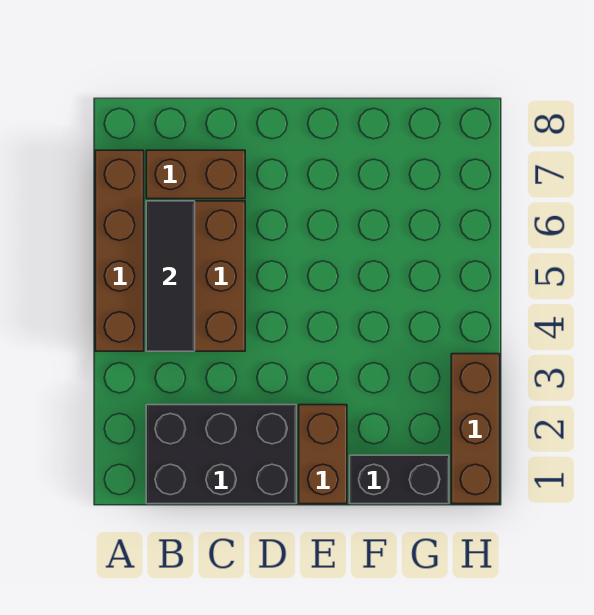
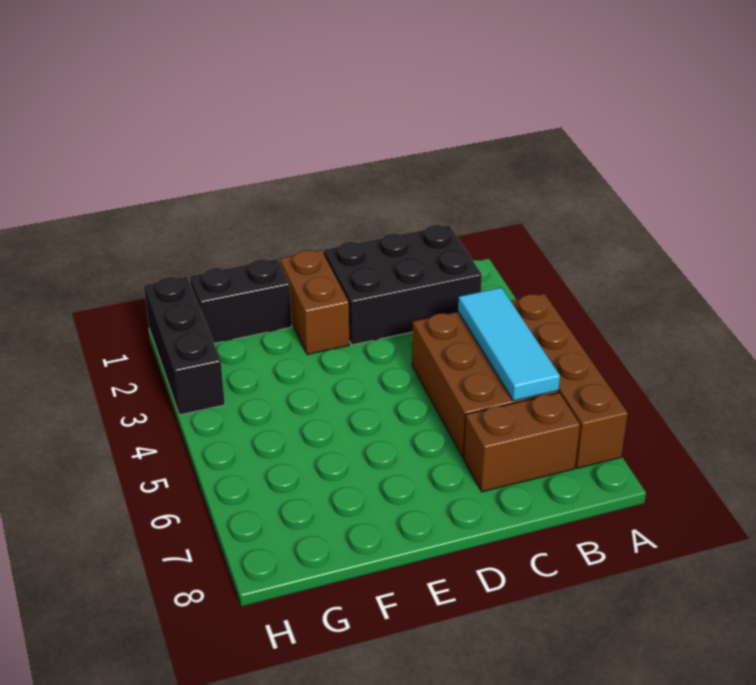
black 1x3 tile [146,201,195,351] -> cyan 1x3 tile [458,288,560,401]
brown 1x3 brick [451,354,500,504] -> black 1x3 brick [144,277,225,415]

